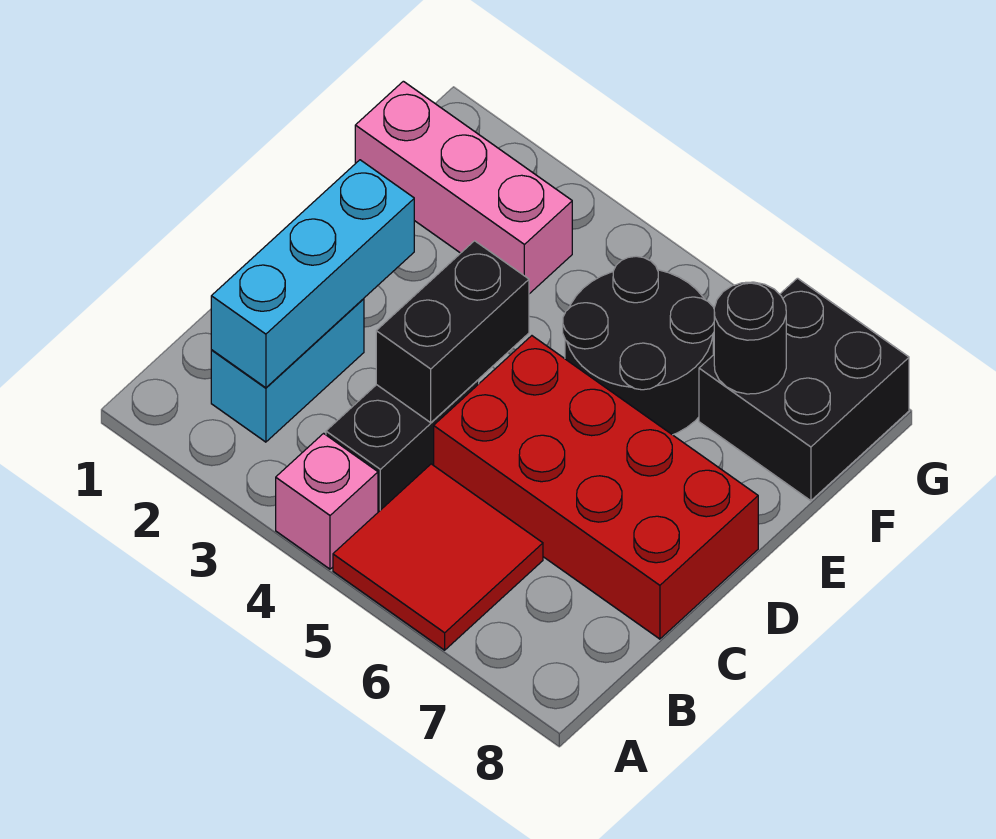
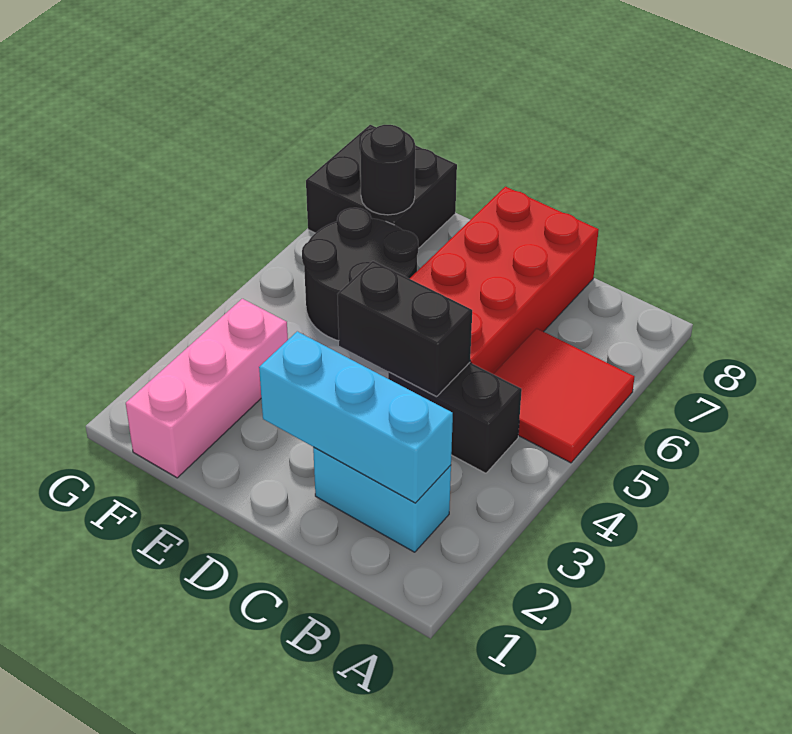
pink 1x1 brick [276,433,378,569] -> none

